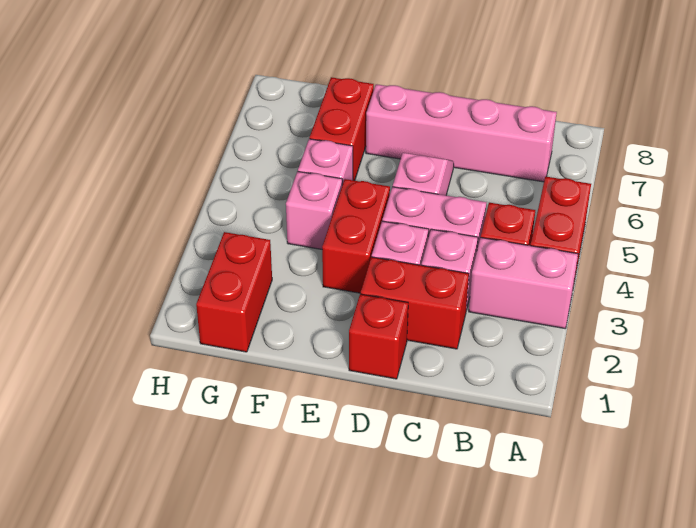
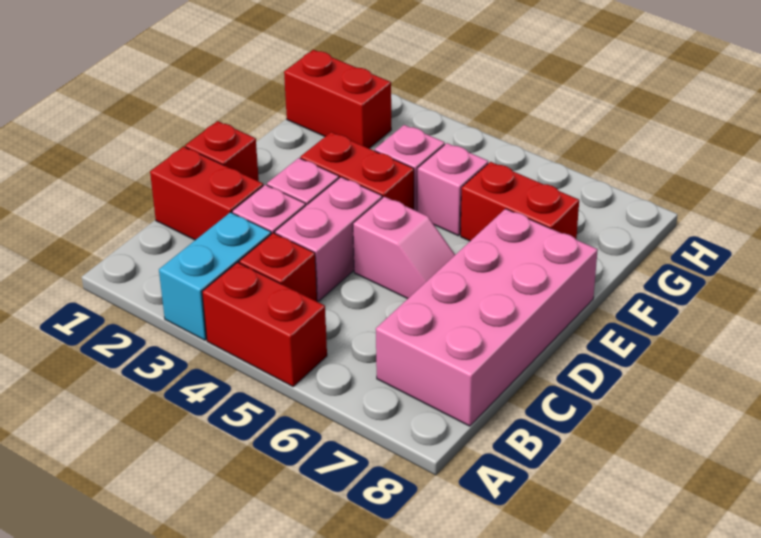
pink 1x2 brick [469,238,578,328] -> cyan 1x2 brick [159,212,271,340]
pink 1x4 brick [366,84,557,182] -> pink 2x4 brick [376,209,598,426]
red 1x2 brick [361,257,469,349] -> red 1x2 brick turned to [150,147,263,240]

